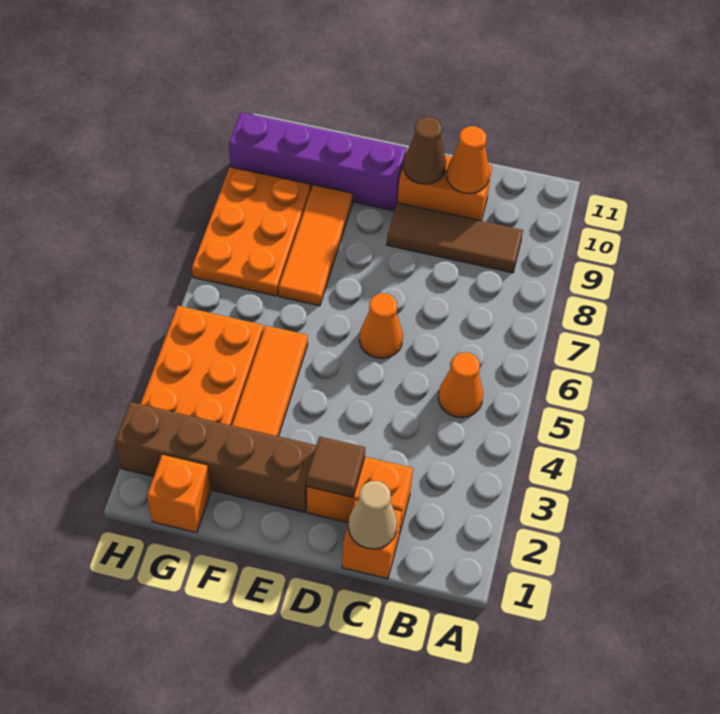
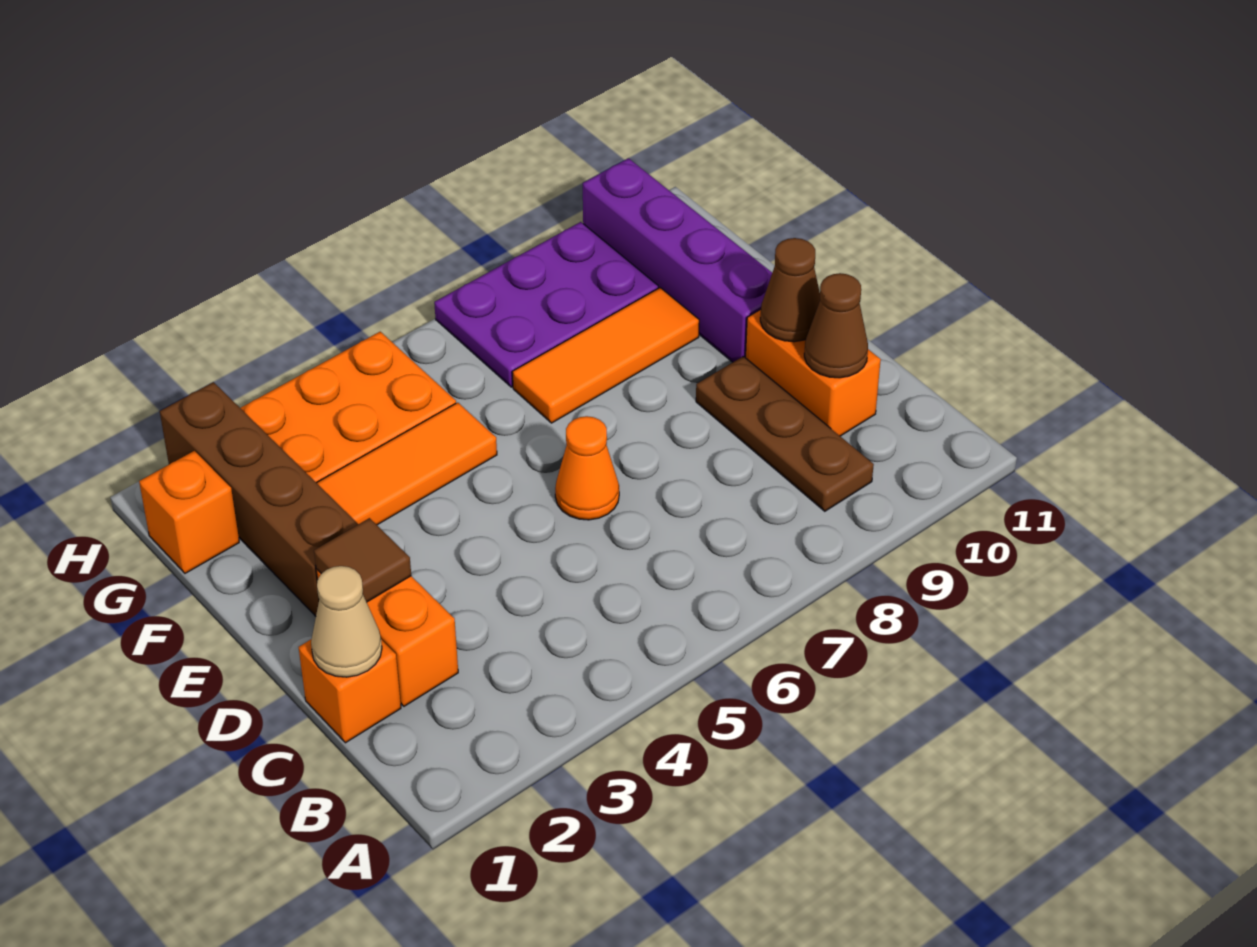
orange 1x1 cone [438,353,483,418] -> none
brown 1x3 tile [387,203,523,273] -> brown 1x3 plate [696,356,874,511]
orange 1x1 cone [447,126,489,193] -> brown 1x1 cone [804,273,868,378]
orange 2x3 plate [192,167,311,296] -> purple 2x3 plate [434,222,658,387]

